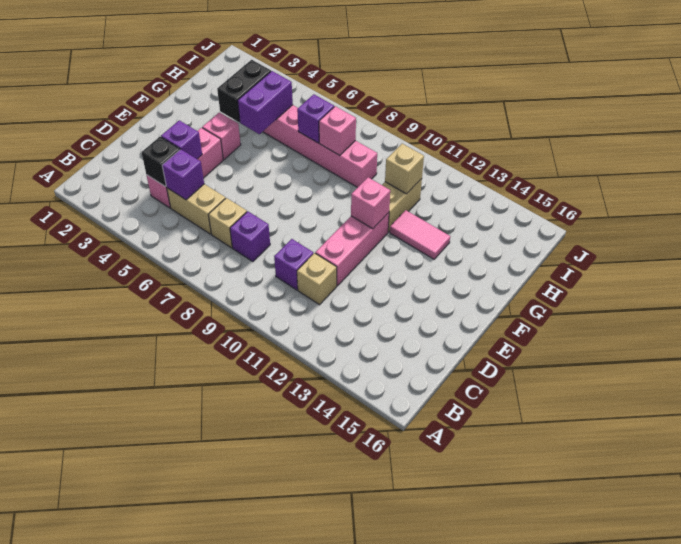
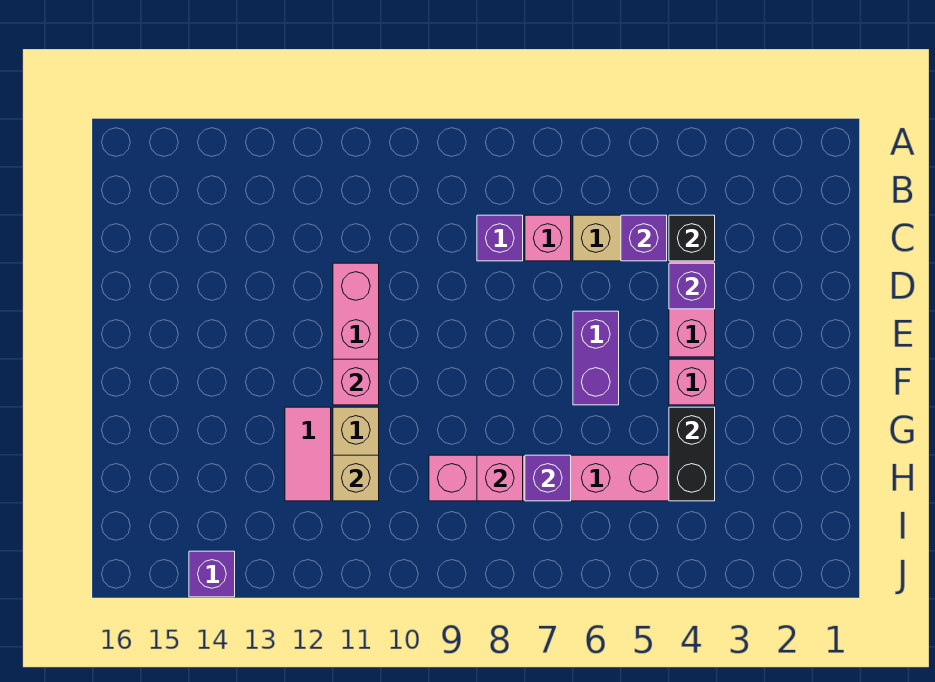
tan 1x1 brick [208,198,247,248] -> pink 1x1 brick [525,215,571,261]
purple 1x1 brick [274,239,313,290] -> purple 1x1 brick moved to [189,551,235,597]
tan 1x1 brick [297,253,337,305] -> none
purple 1x2 brick [238,71,293,134] -> purple 1x2 brick moved to [573,311,619,405]
pink 1x2 tile [390,210,450,259] -> pink 1x2 tile turned to [285,407,331,501]

